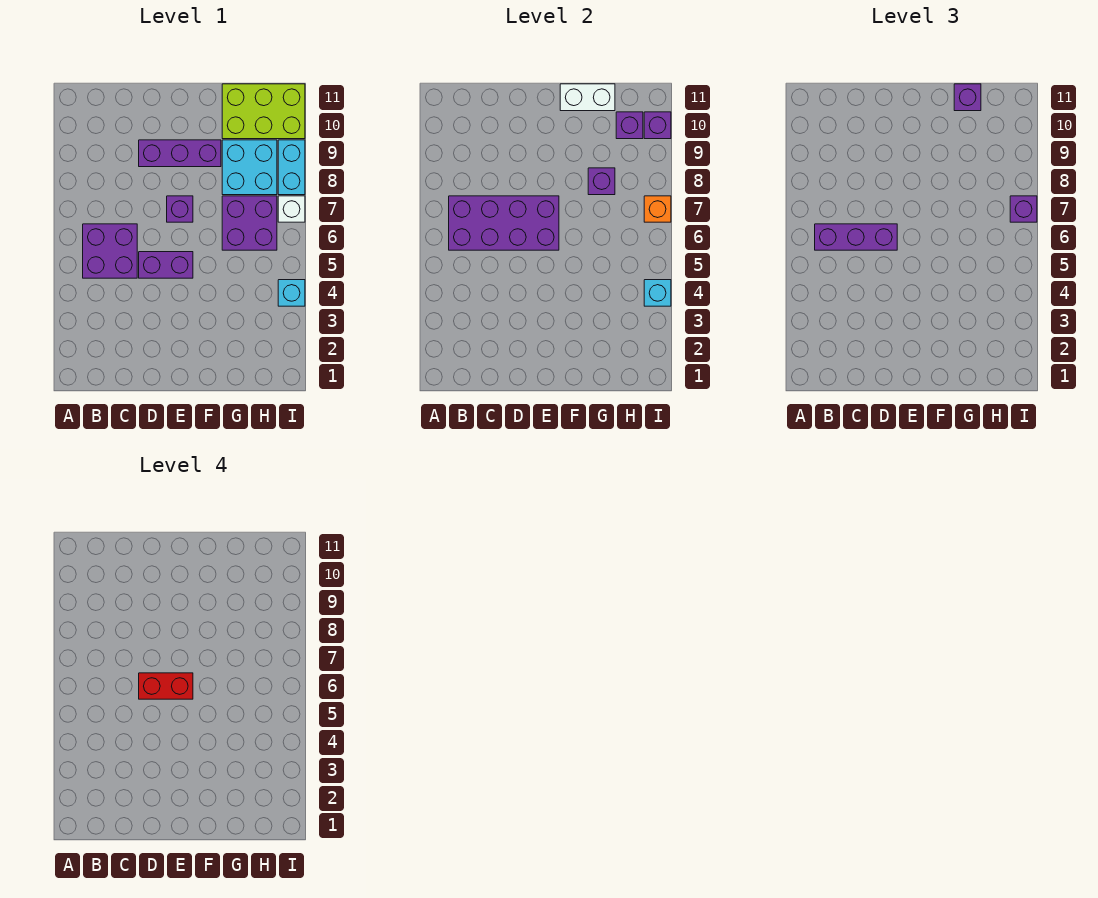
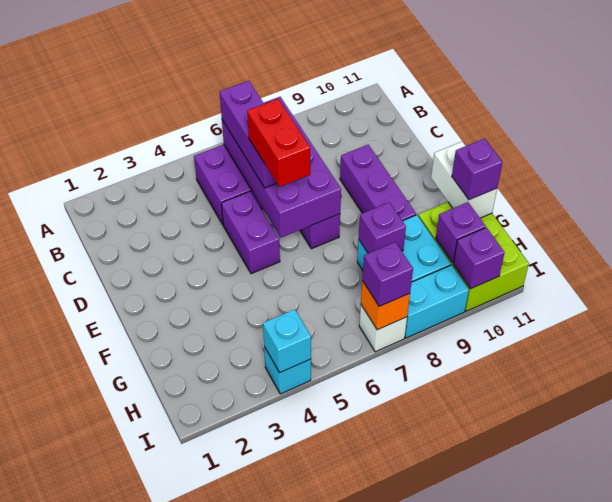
purple 2x2 brick [222,196,277,250] -> none

